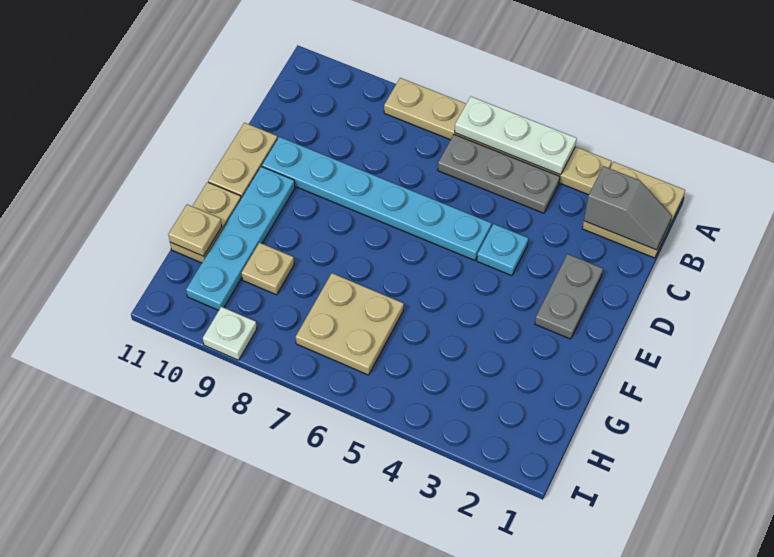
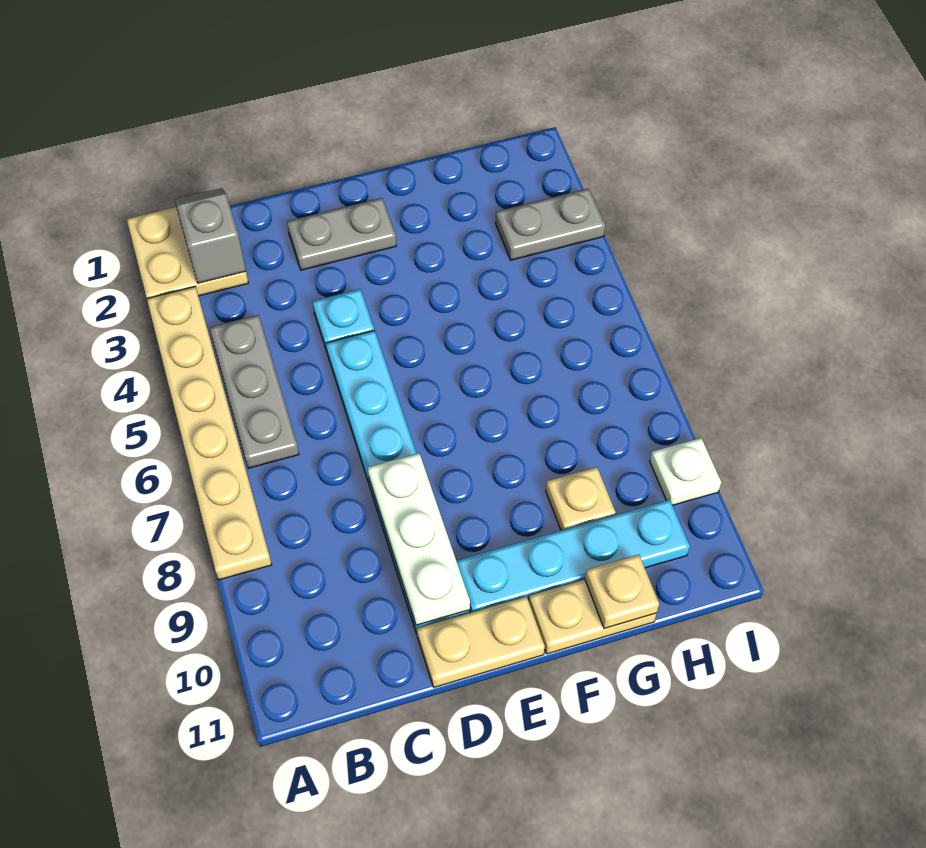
white 1x3 plate [455,97,577,175] -> white 1x3 plate moved to [368,453,470,625]
tan 2x2 plate [296,273,404,375] -> none
none -> grey 1x2 plate [496,188,605,260]

